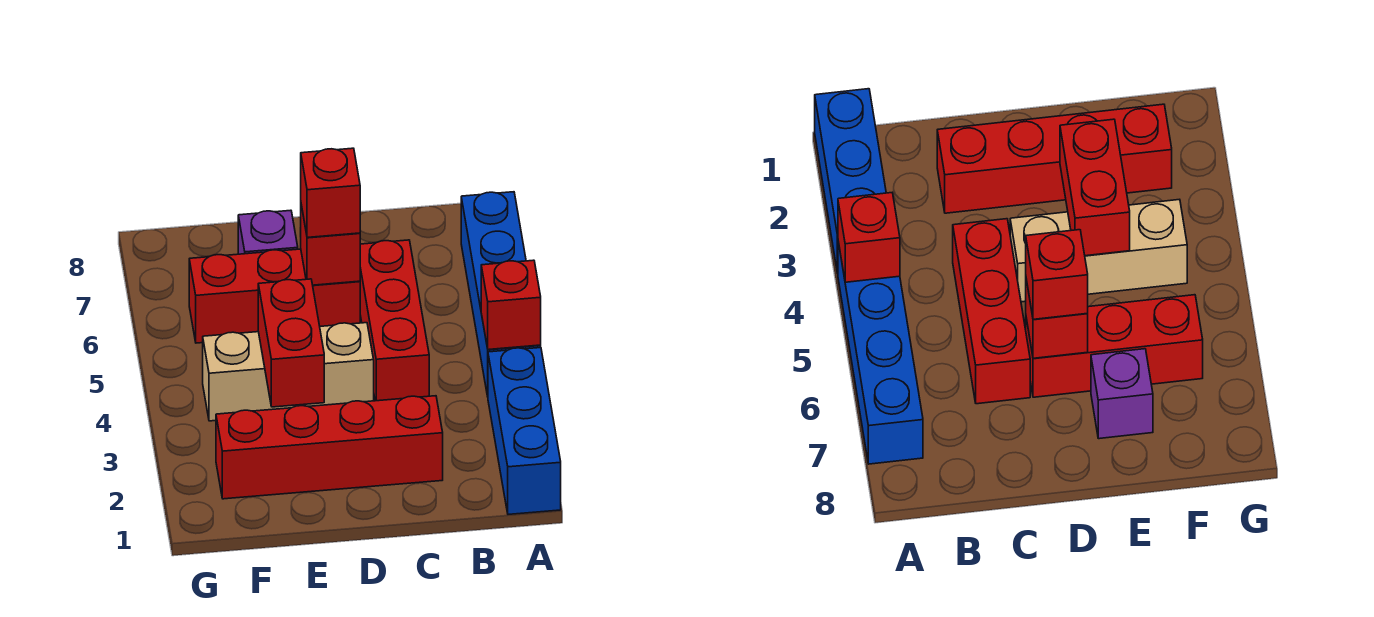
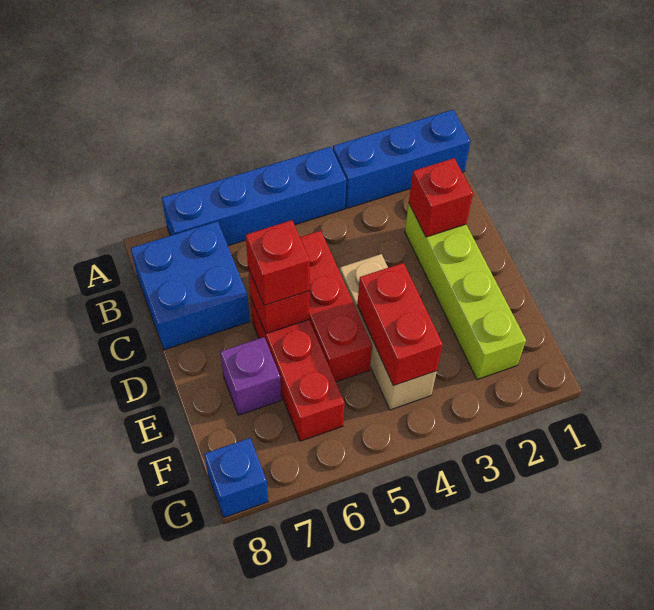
red 1x1 brick [481,260,541,350] -> red 1x1 brick moved to [409,158,473,237]
none -> blue 2x2 brick [131,221,250,350]
red 1x4 brick [216,396,443,499] -> lime 1x4 brick [405,204,526,380]
red 1x3 brick [360,240,429,401] -> red 1x3 brick turned to [300,231,372,382]
red 1x2 brick [258,279,324,407] -> red 1x2 brick turned to [357,263,443,386]
none -> blue 1x1 brick [204,438,268,518]

